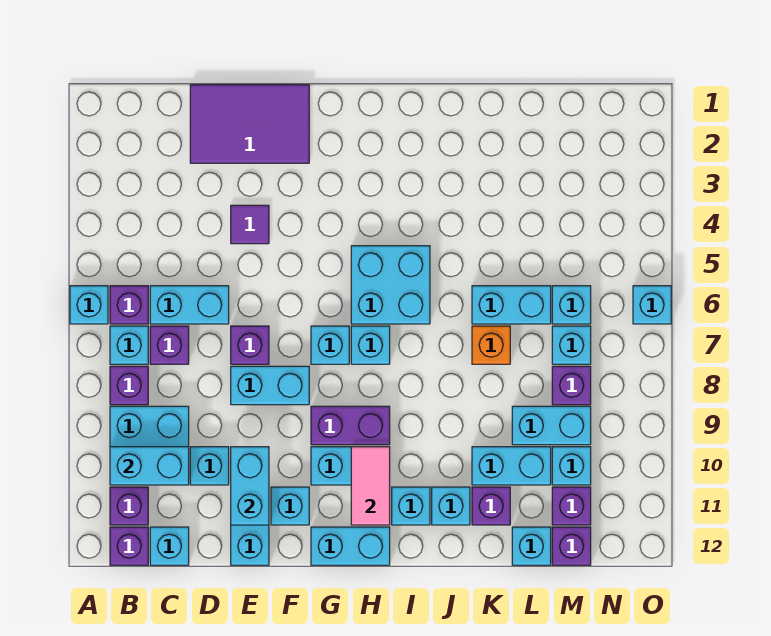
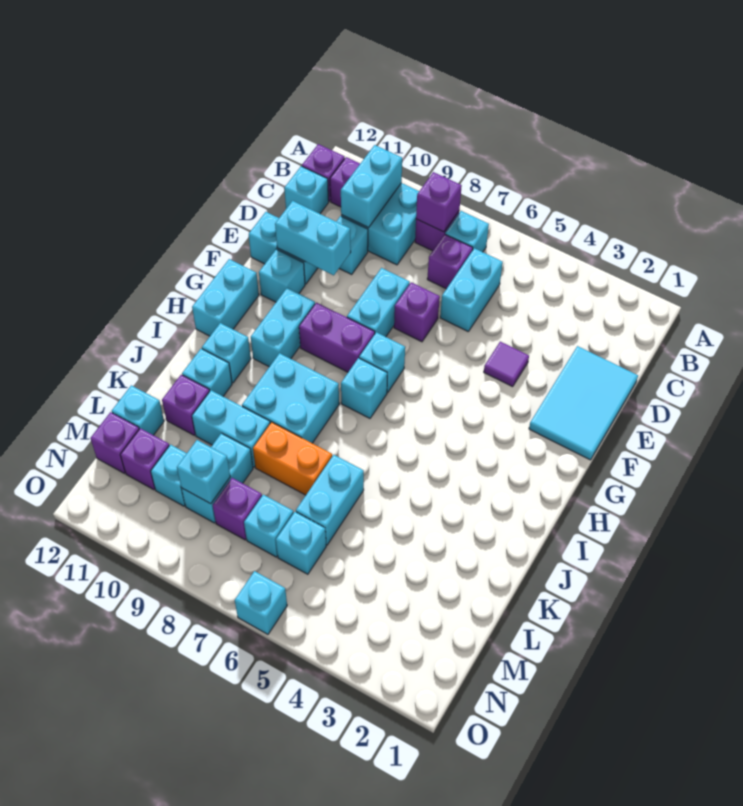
cyan 1x1 brick [70,286,108,324] -> cyan 1x1 brick moved to [177,440,230,504]
purple 1x1 brick [110,286,148,324] -> purple 1x1 brick moved to [416,172,462,232]
purple 2x3 tile [190,85,309,163] -> cyan 2x3 tile [529,346,638,460]
purple 1x2 brick [311,406,390,445] -> purple 1x2 brick turned to [299,303,375,372]
cyan 2x2 brick [351,246,430,324] -> cyan 2x2 brick moved to [242,353,339,443]
pink 1x2 tile [351,447,390,525] -> none
orange 1x1 brick [472,326,510,364] -> orange 1x2 brick [253,422,332,495]
cyan 1x2 brick [472,447,551,485] -> cyan 1x2 brick turned to [192,390,270,467]

